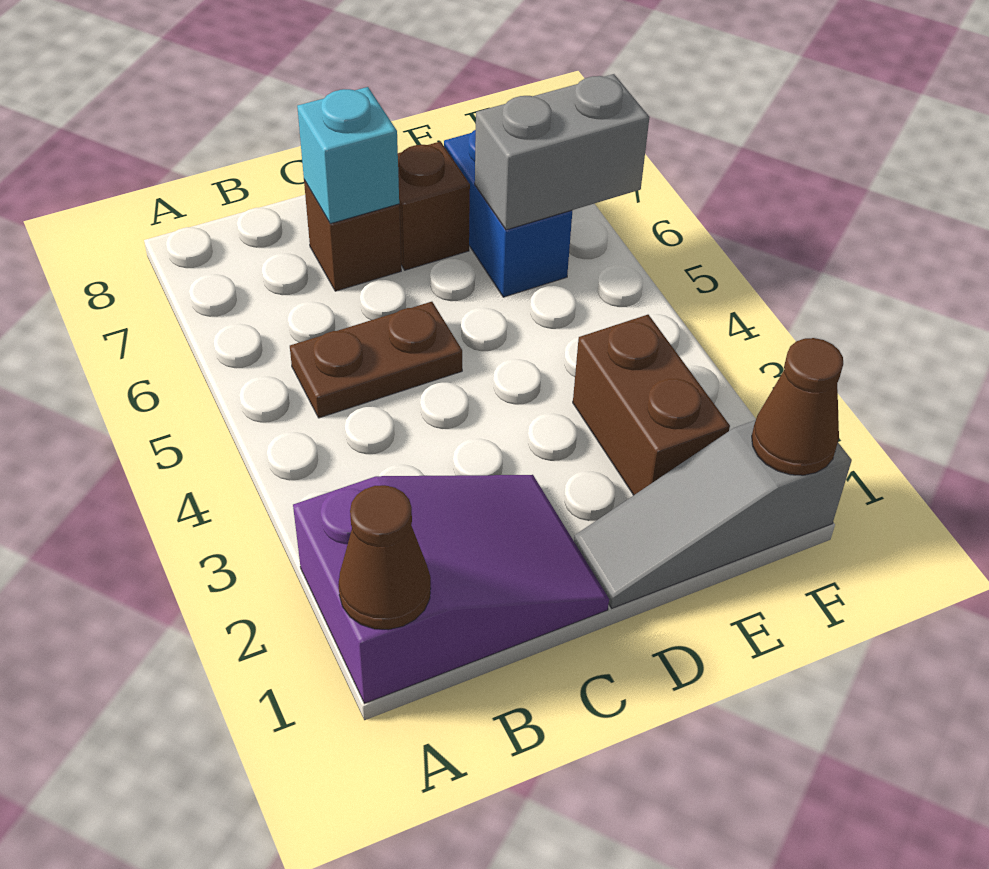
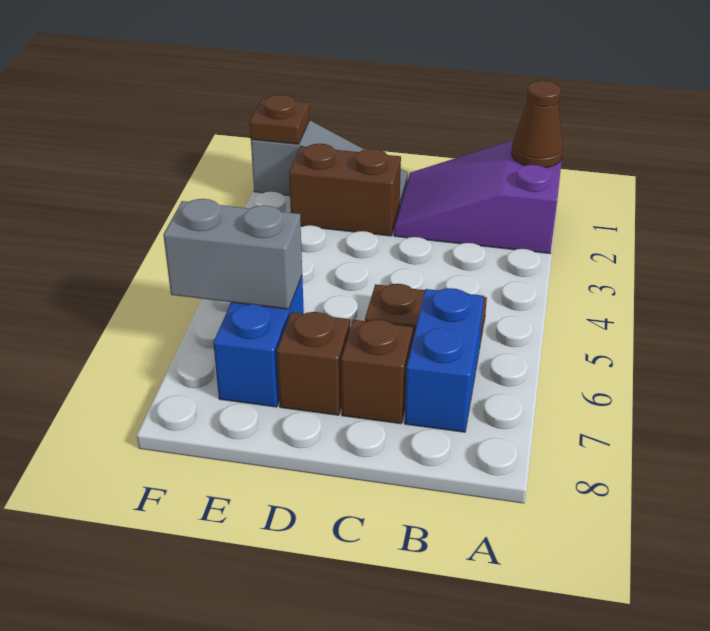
none -> blue 1x2 brick [405,288,484,432]
cyan 1x1 brick [297,87,399,224] -> none
brown 1x2 brick [573,314,730,495] -> brown 1x2 brick turned to [289,144,401,236]
brown 1x1 cone [752,338,843,475] -> brown 1x1 plate [250,95,310,144]

